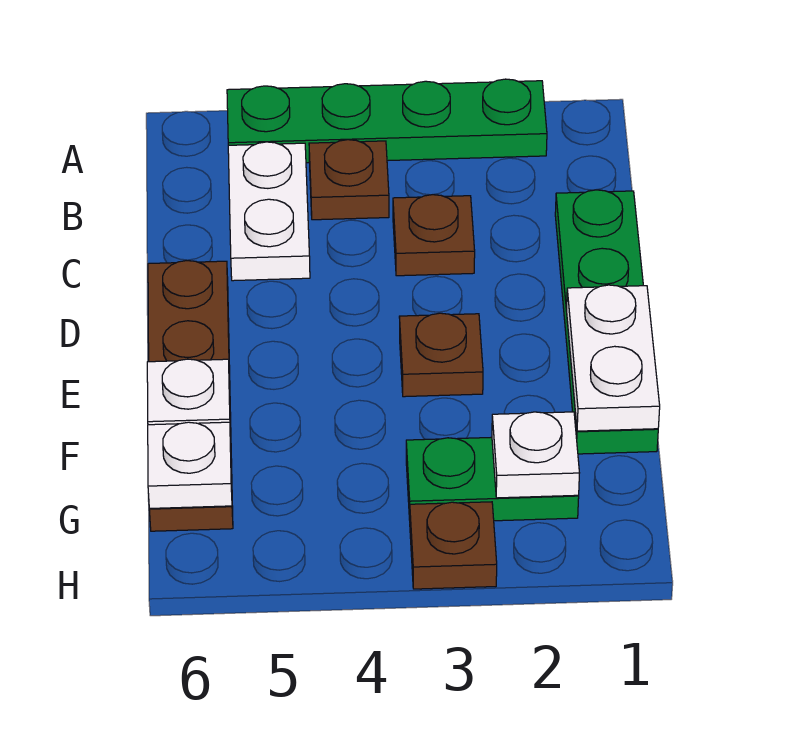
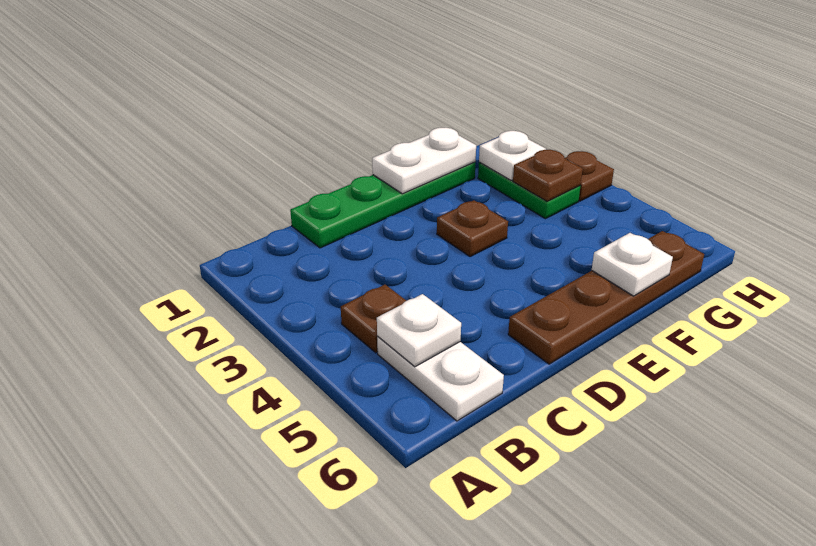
green 1x4 plate [227,79,547,163] -> none
white 1x2 plate [228,142,310,281] -> white 1x2 plate turned to [377,336,504,421]
brown 1x1 plate [393,195,475,276] -> brown 1x1 plate moved to [513,150,583,201]
white 1x1 plate [148,422,232,508] -> white 1x1 plate moved to [377,294,461,367]

